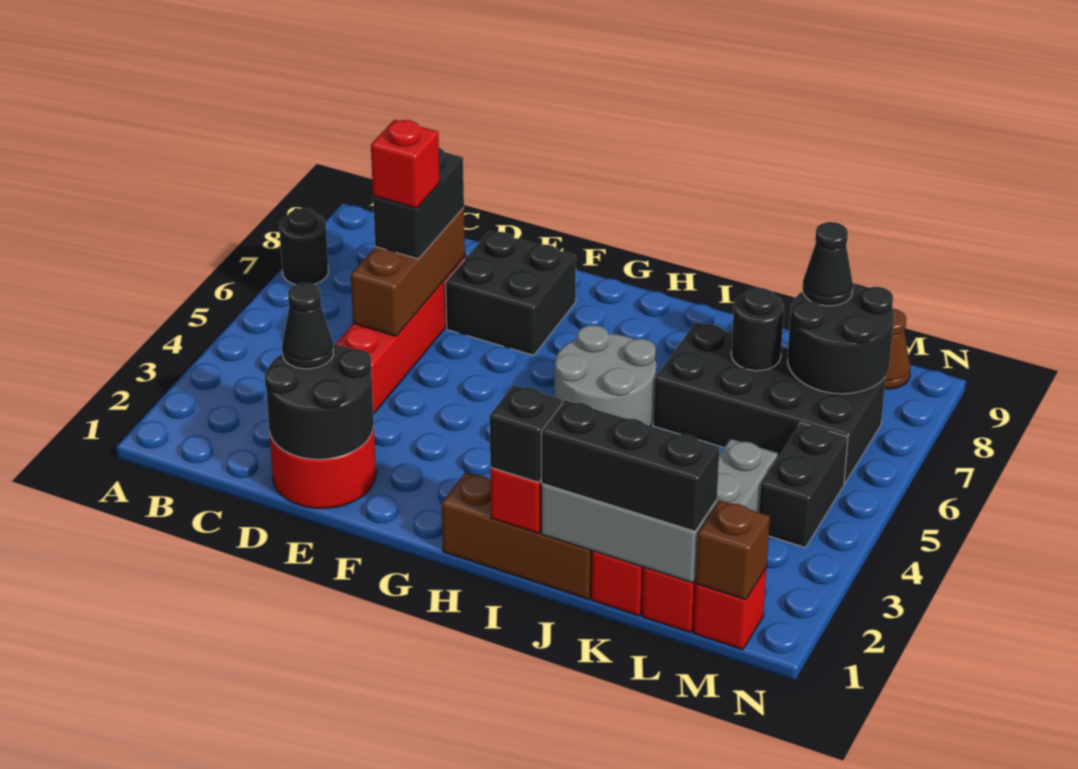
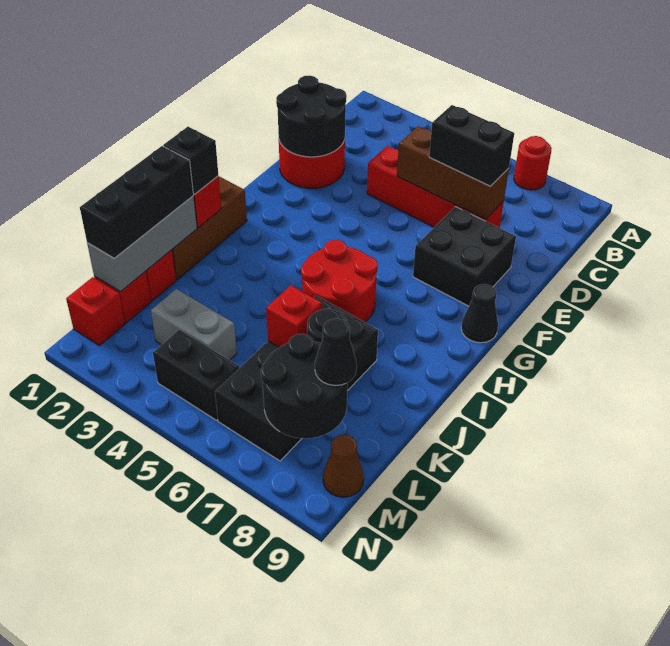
black 1x1 round brick [279,208,328,285] -> red 1x1 round brick [514,136,552,190]
black 1x1 cone [282,283,333,369] -> black 1x1 cone moved to [461,284,498,343]
red 1x1 brick [371,120,440,208] -> red 1x1 brick moved to [266,285,322,347]
grey 2x2 round brick [555,325,656,426] -> red 2x2 round brick [301,240,378,322]
brown 1x1 brick [695,500,770,600] -> none

